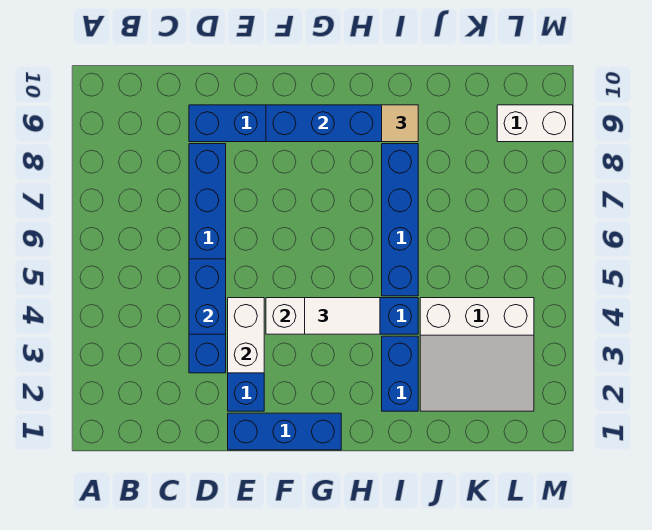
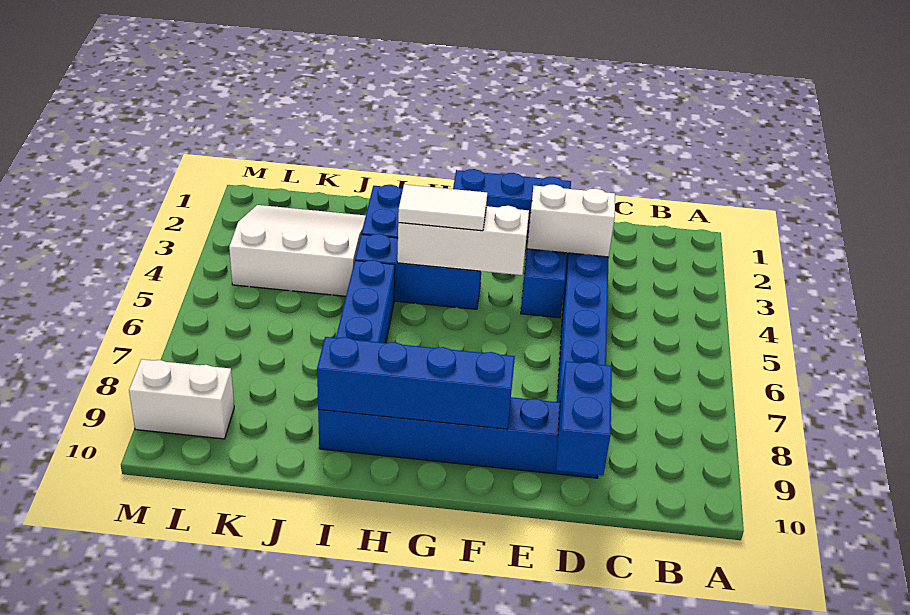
blue 1x2 brick [189,259,226,334] -> blue 1x2 brick moved to [556,361,612,475]
white 1x2 brick [228,298,264,373] -> white 1x2 brick turned to [527,185,615,257]
tan 1x1 tile [382,105,418,142] -> none

